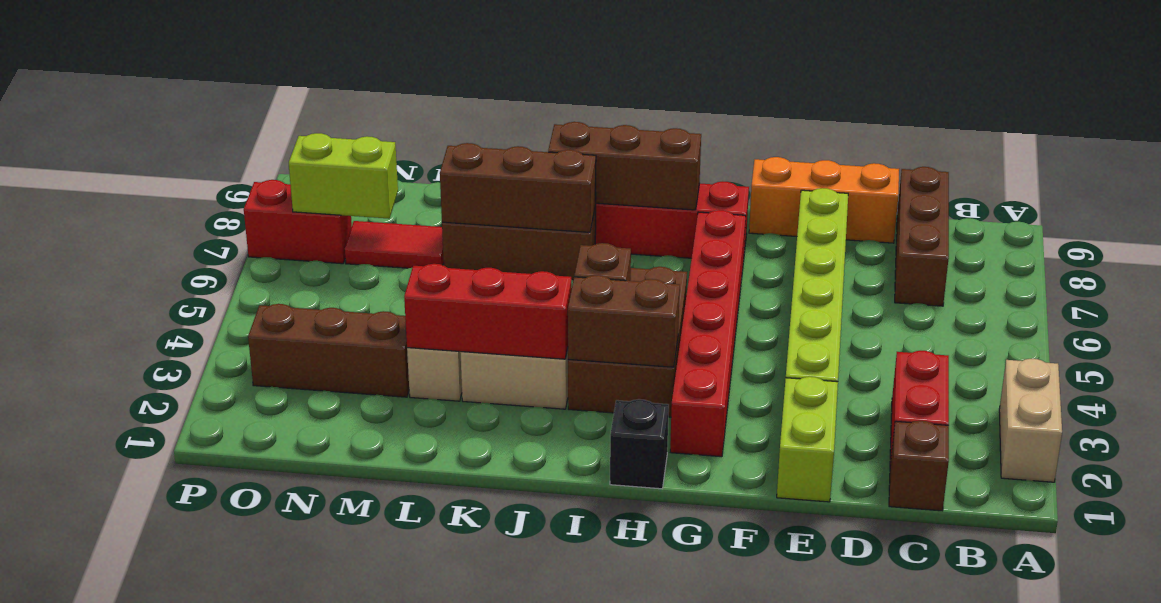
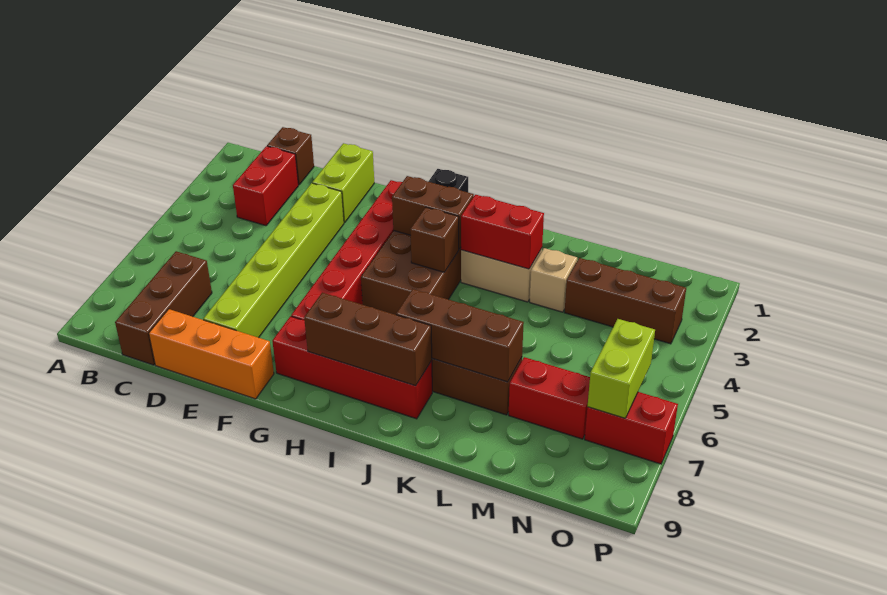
tan 1x2 brick [999,359,1062,482] -> none
red 1x3 brick [404,264,572,359] -> red 1x2 brick [461,195,544,269]
red 1x2 tile [345,221,444,268] -> red 1x2 brick [509,357,590,439]
lime 1x2 brick [289,133,398,219] -> lime 1x2 brick turned to [588,319,655,418]

